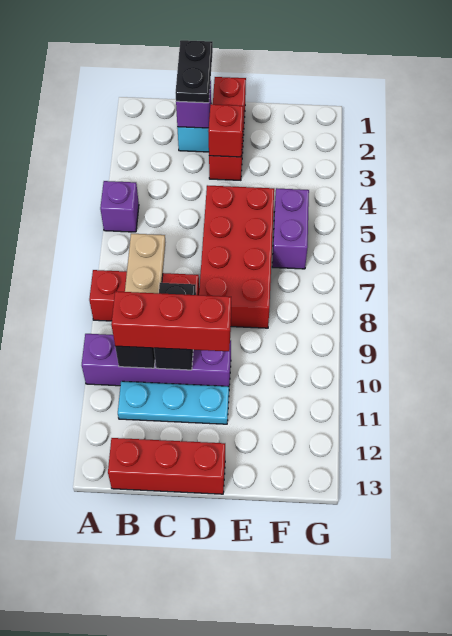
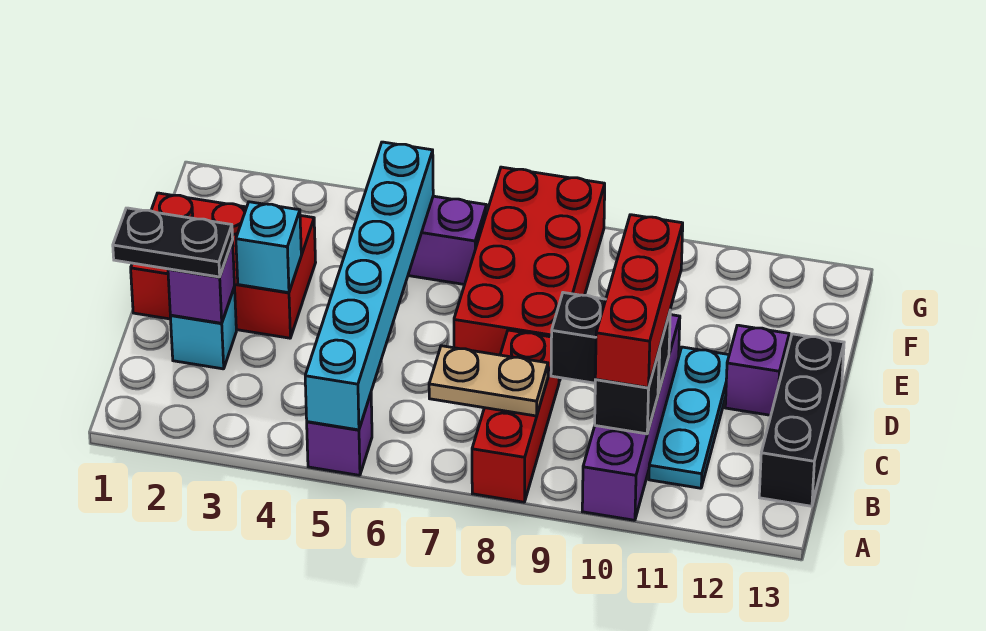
none -> cyan 1x6 brick [305,142,433,430]
red 1x3 brick [108,438,225,494] -> black 1x3 brick [759,334,844,506]
red 1x3 brick [209,77,246,180] -> red 2x3 brick [131,193,316,338]
red 1x1 brick [208,104,243,157] -> cyan 1x1 brick [236,202,301,293]
red 2x4 brick [199,185,274,328] -> red 2x4 brick turned to [454,167,605,381]
none -> purple 1x1 brick [725,325,789,415]

